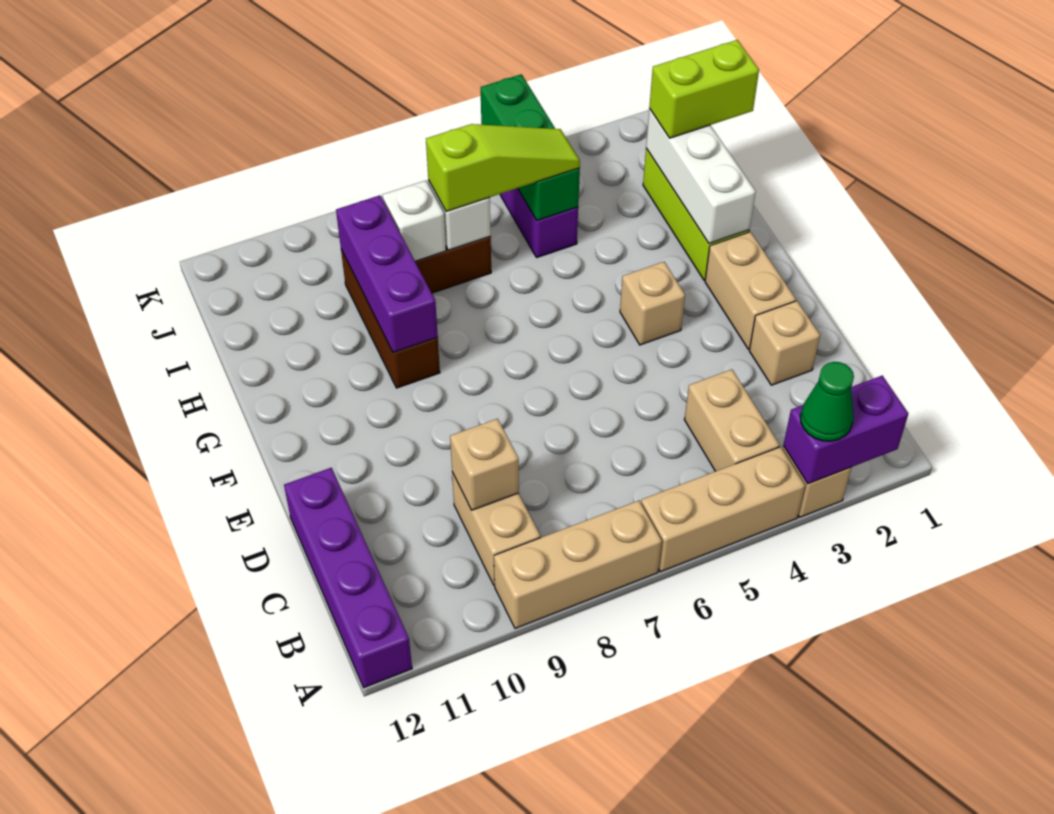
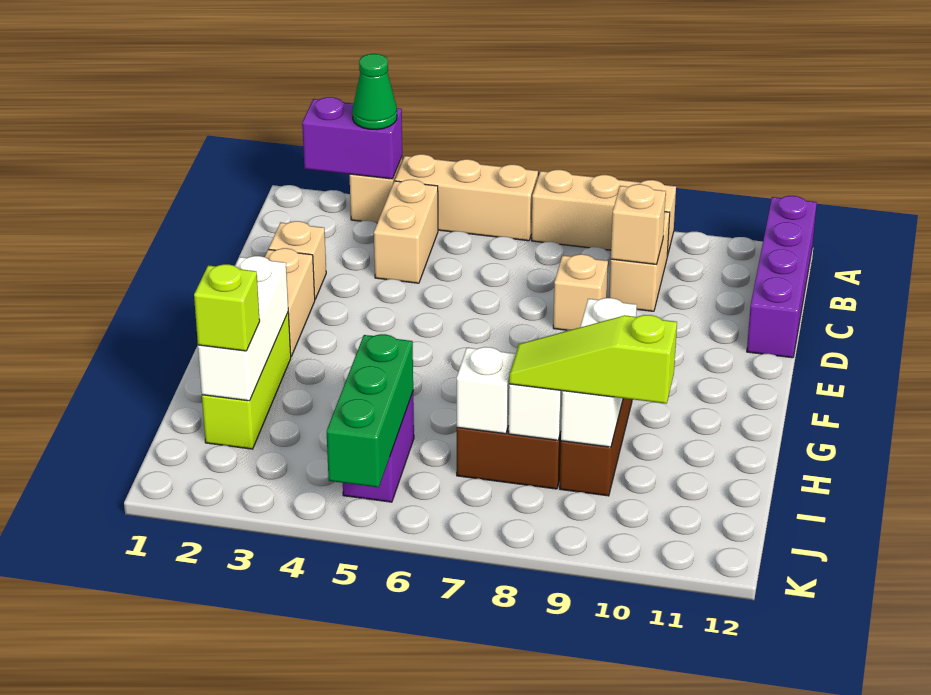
tan 1x1 brick [620,262,685,345] -> tan 1x1 brick moved to [553,254,608,330]
purple 1x3 brick [336,195,438,353] -> white 1x3 brick [561,298,637,447]
lime 1x2 brick [649,40,759,138] -> lime 1x1 brick [194,264,260,351]
lime 1x3 slope [426,124,580,212] -> lime 1x3 slope moved to [509,315,677,404]

